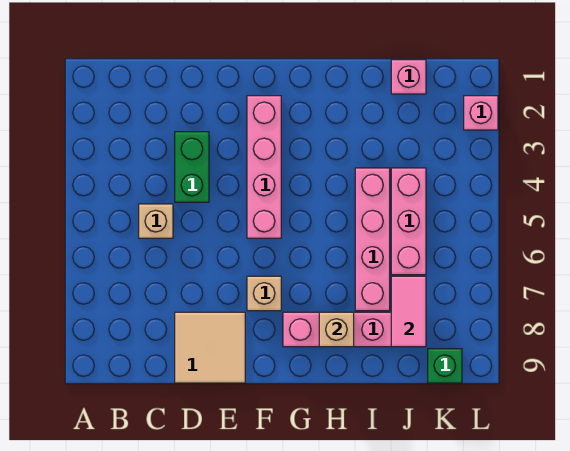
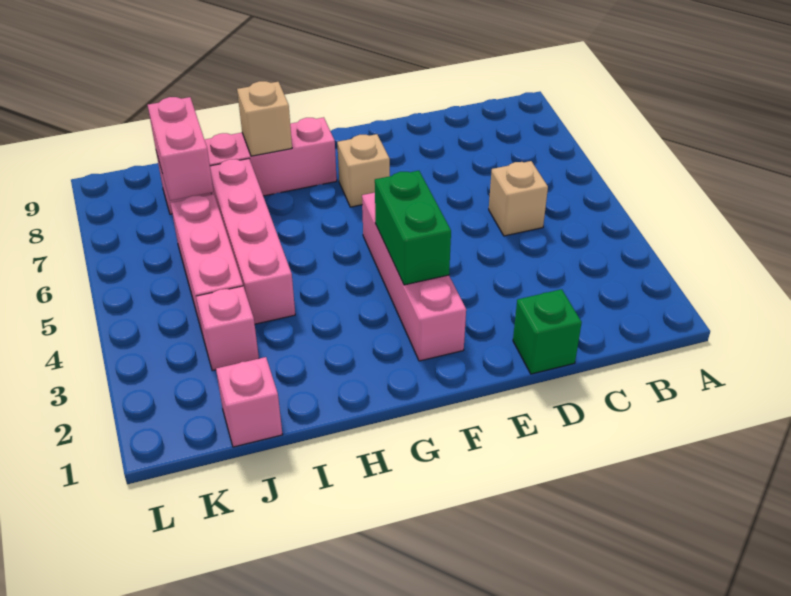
green 1x2 brick [175,132,209,202] -> green 1x2 brick moved to [375,171,451,285]
tan 2x2 tile [175,312,245,383] -> none
pink 1x2 tile [391,276,426,347] -> pink 1x2 brick [148,97,214,201]
green 1x1 brick [428,349,462,383] -> green 1x1 brick moved to [513,289,582,374]
pink 1x1 brick [464,96,498,130] -> pink 1x1 brick moved to [196,286,259,371]

